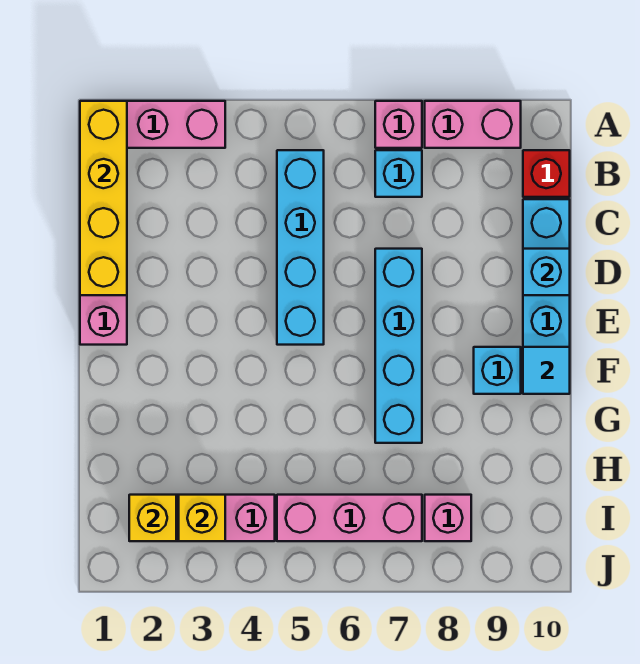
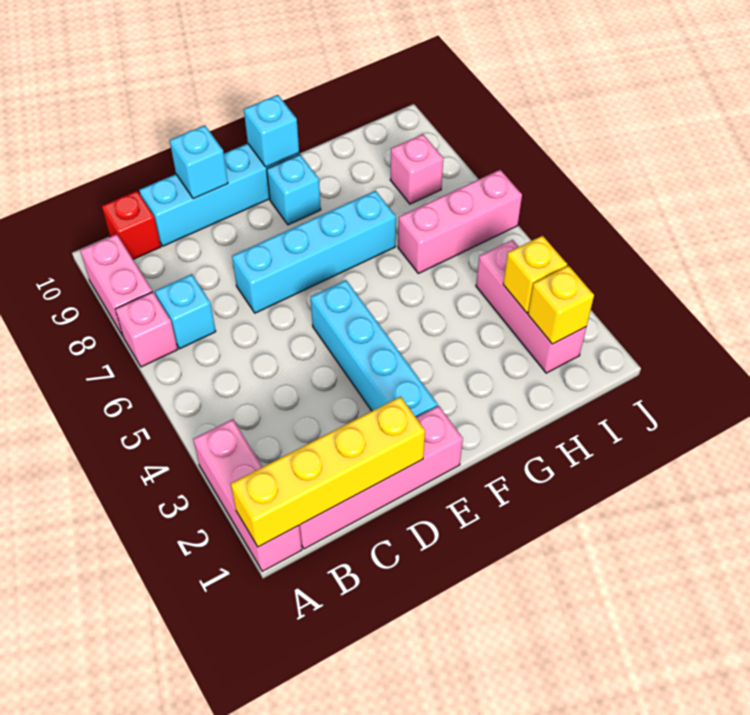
cyan 1x4 brick [277,150,324,345] -> cyan 1x4 brick turned to [311,280,438,417]
cyan 1x1 tile [523,347,570,394] -> cyan 1x1 brick [244,95,299,167]
pink 1x3 brick [277,495,422,541] -> pink 1x3 brick turned to [398,170,522,273]

